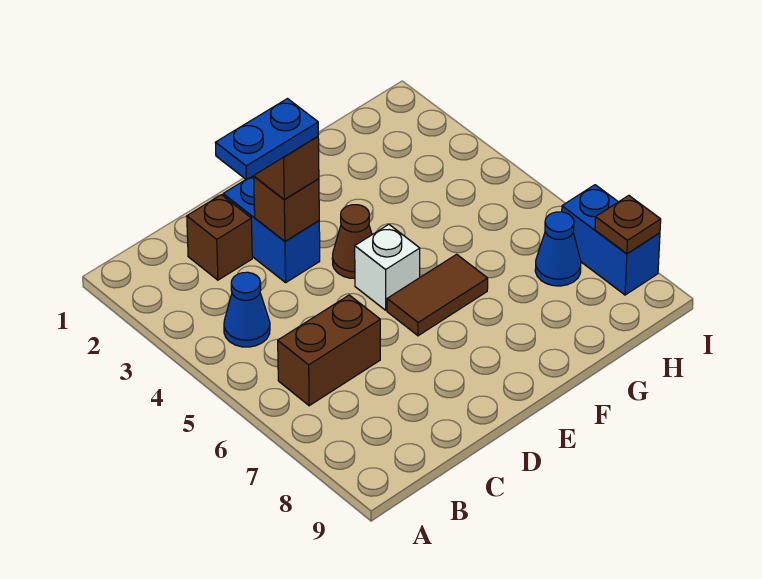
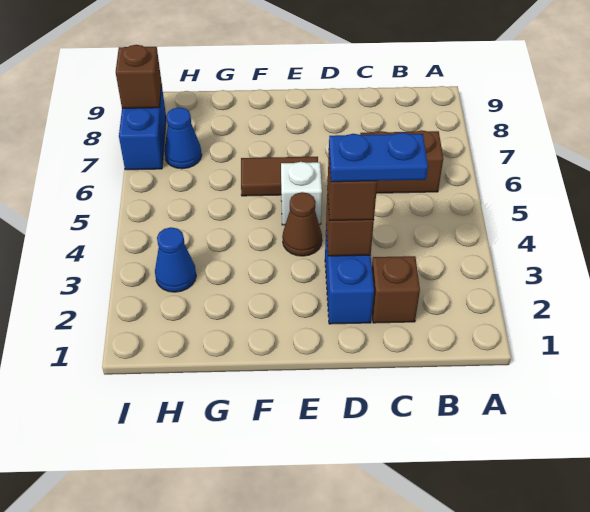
blue 1x1 cone [224,272,270,347] -> blue 1x1 cone moved to [155,227,196,292]
brown 1x1 plate [595,196,661,254] -> brown 1x1 brick [116,45,162,108]

